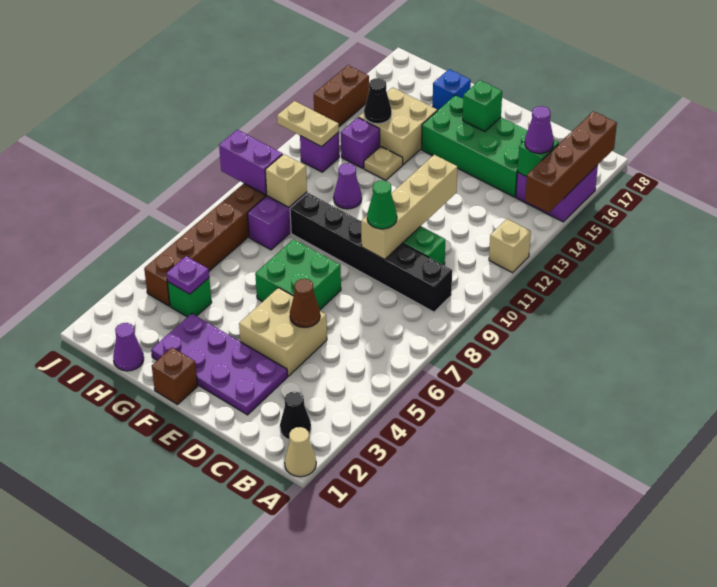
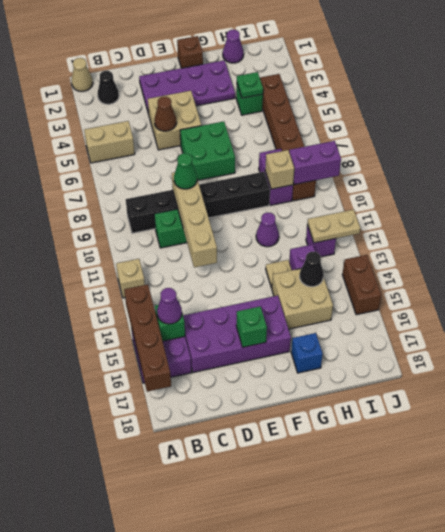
none -> tan 1x2 brick [84,121,135,163]
green 2x4 brick [422,95,528,197] -> purple 2x4 brick [183,295,291,372]
purple 1x1 plate [167,256,209,294] -> green 1x1 plate [237,72,263,98]

